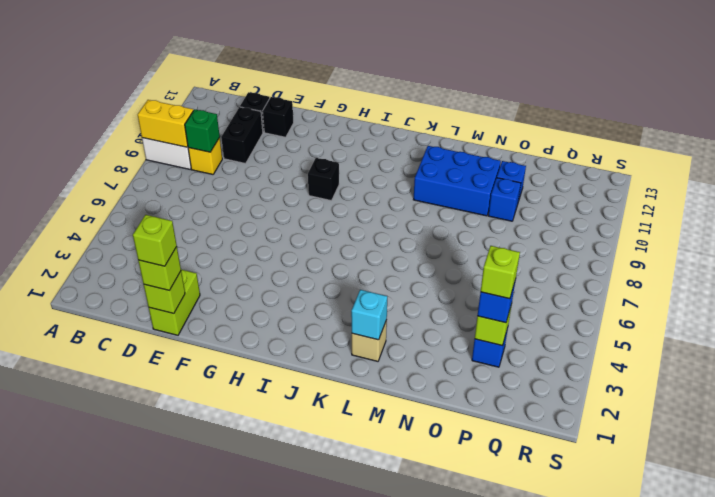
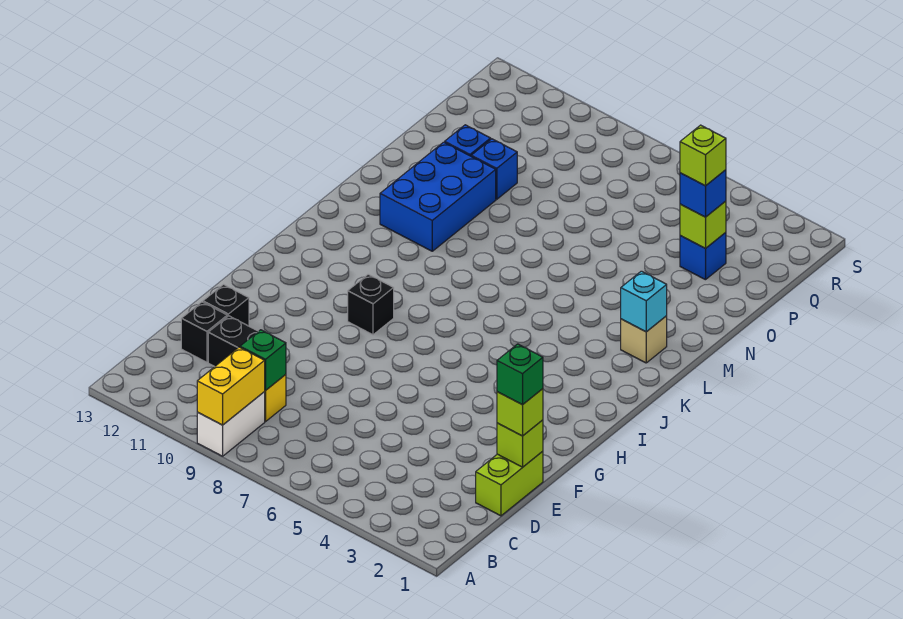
lime 1x2 brick [149,270,200,335] -> lime 1x2 brick turned to [476,451,543,516]
lime 1x1 brick [133,215,177,266] -> green 1x1 brick [497,344,543,405]

